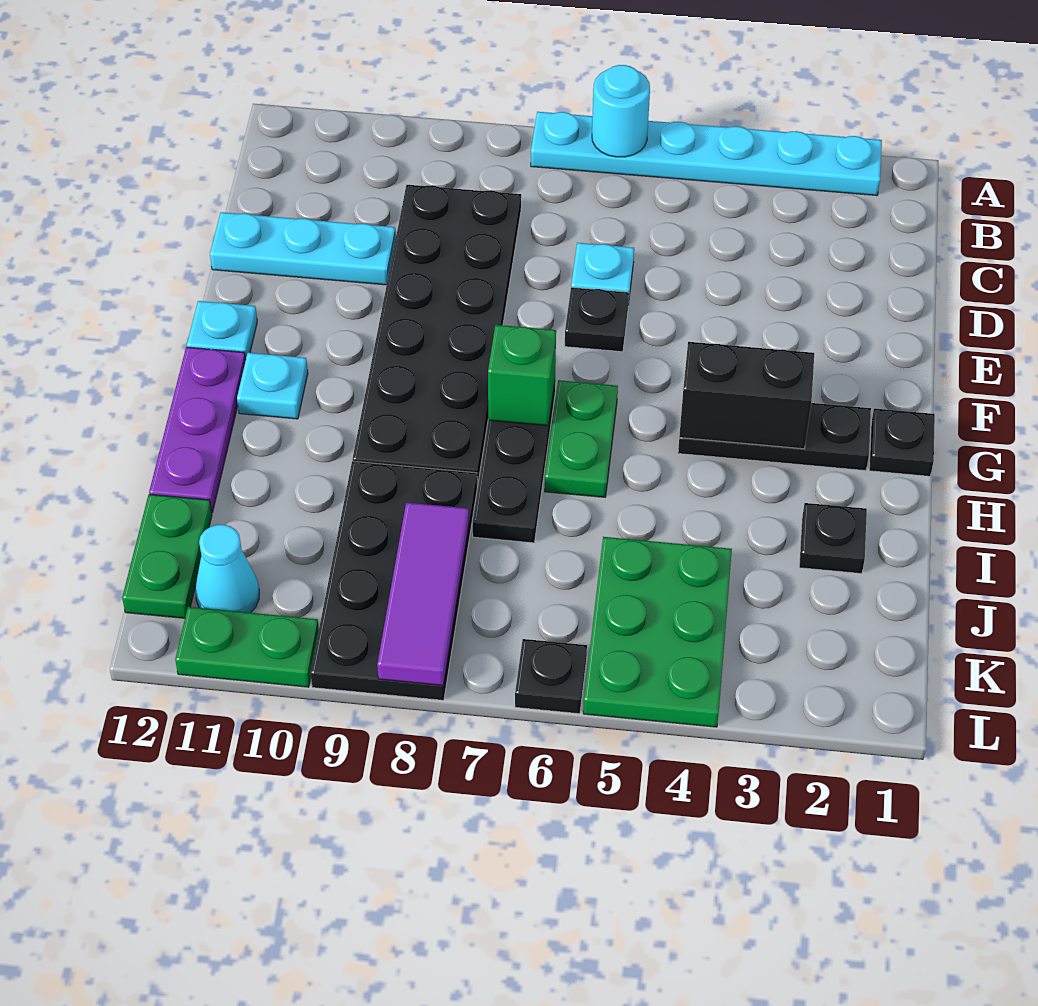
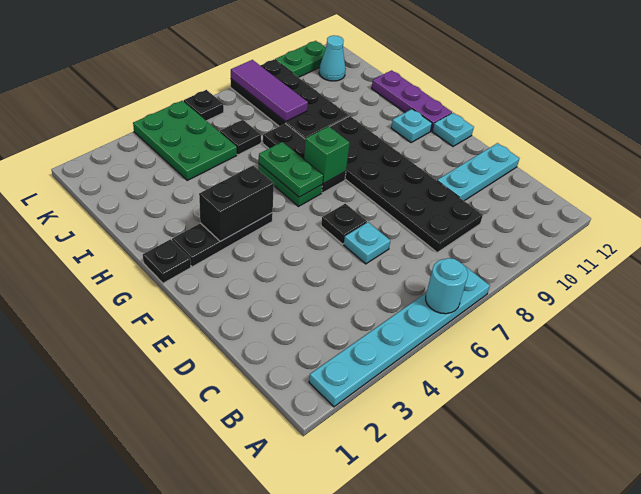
black 1x1 plate [799,503,867,574] -> black 1x1 plate moved to [220,120,261,155]
green 1x2 plate [122,494,212,618] -> green 1x2 plate moved to [259,142,323,197]

